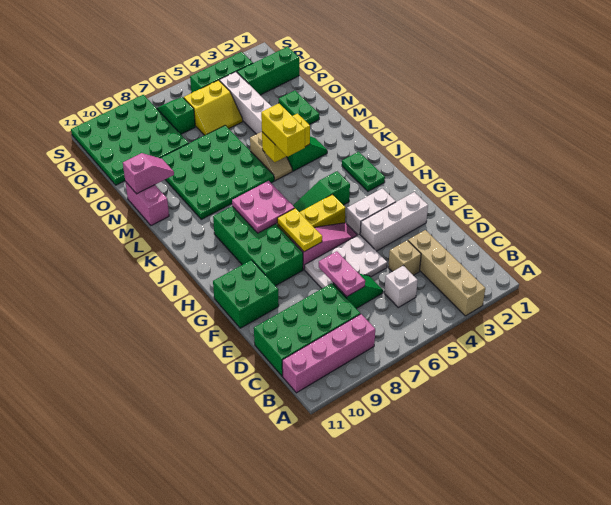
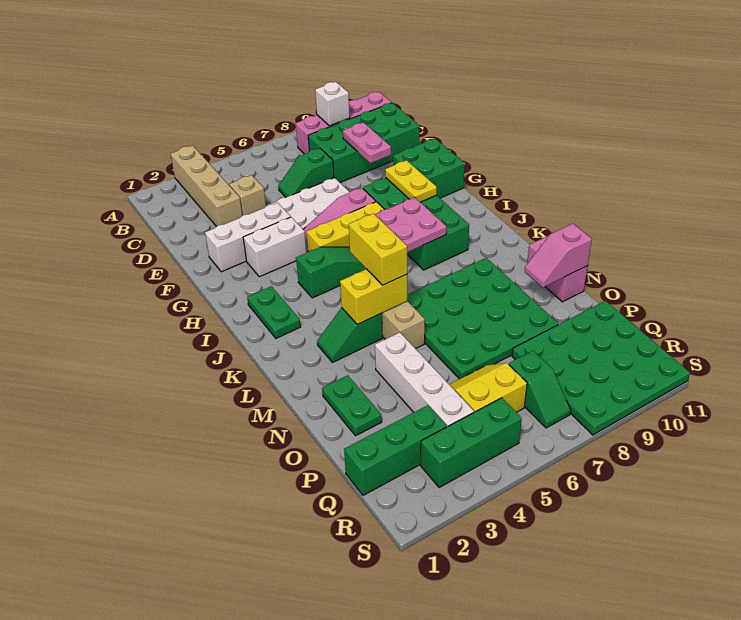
white 1x1 brick [384,265,418,307] -> white 1x1 brick moved to [315,82,350,126]
pink 1x2 plate [319,251,365,297] -> pink 1x2 plate moved to [343,122,391,163]
yellow 1x2 plate [277,208,322,252] -> yellow 1x2 plate moved to [385,160,437,202]

